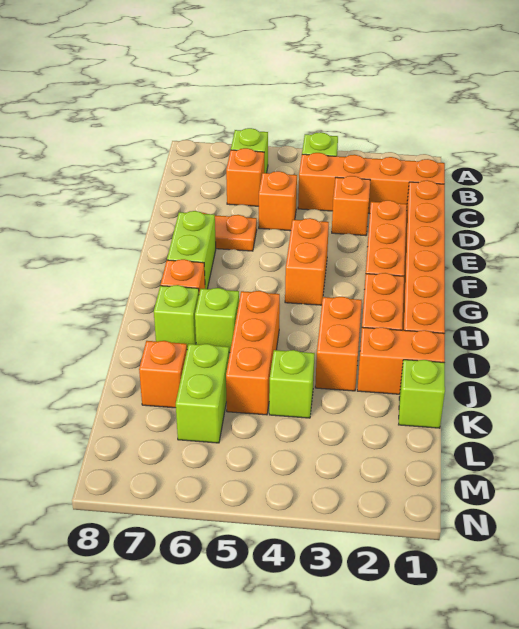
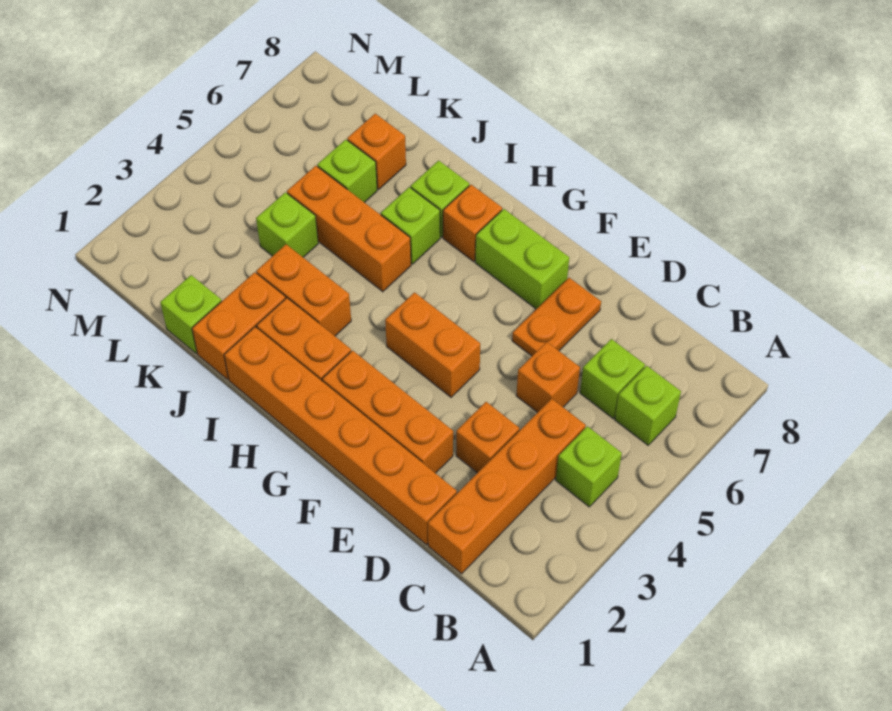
orange 1x1 brick [226,148,264,206] -> lime 1x1 brick [580,339,645,418]
lime 1x2 brick [176,344,229,443] -> lime 1x1 brick [317,139,377,203]

